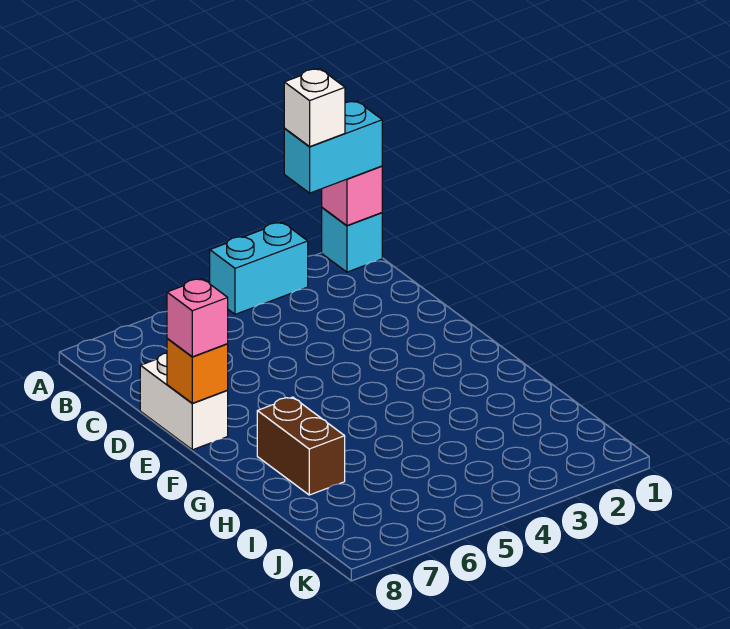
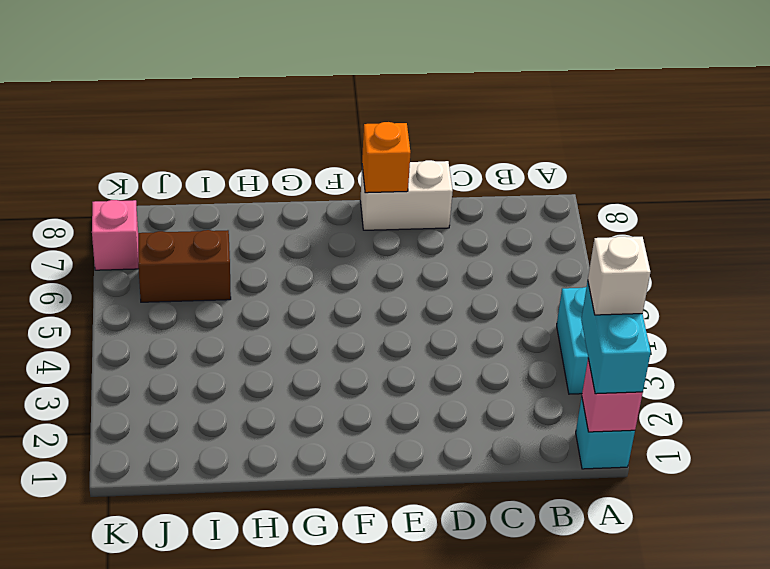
pink 1x1 brick [167,279,228,357] -> pink 1x1 brick moved to [92,200,138,270]
brown 1x2 brick [257,397,345,495] -> brown 1x2 brick moved to [138,230,231,302]

